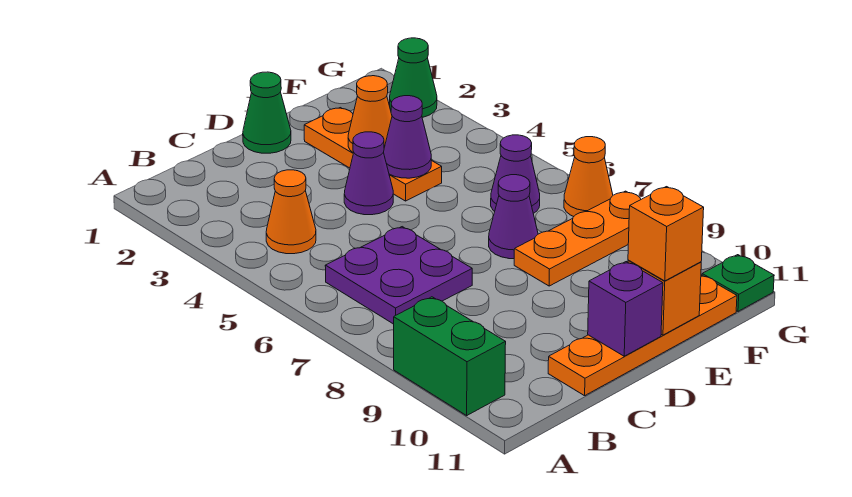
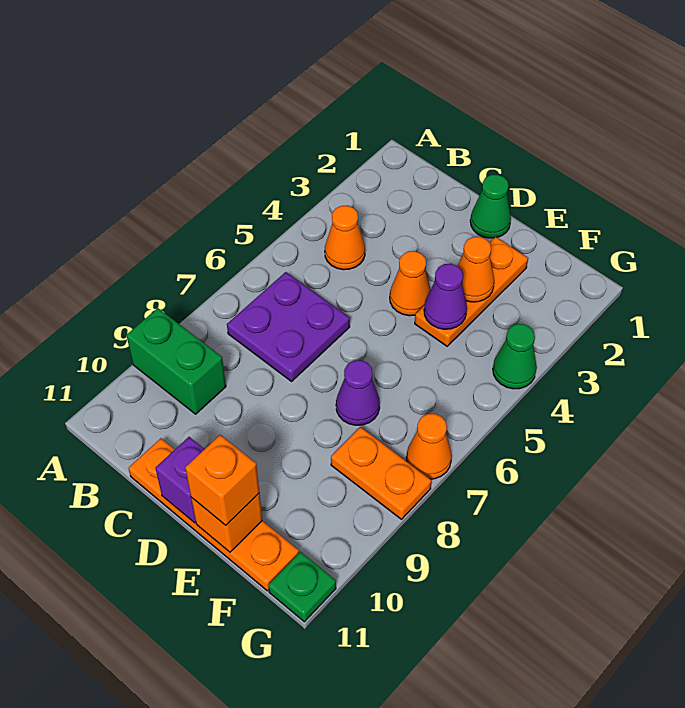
green 1x2 brick [394,297,506,415] -> green 1x2 brick turned to [126,308,226,414]
purple 1x1 cone [344,132,393,215] -> orange 1x1 cone [390,251,431,316]
orange 1x3 plate [514,191,641,286] -> orange 1x2 plate [331,427,431,519]
purple 1x1 cone [491,135,540,214] -> none
green 1x1 cone [390,38,437,117] -> green 1x1 cone moved to [493,324,537,389]

